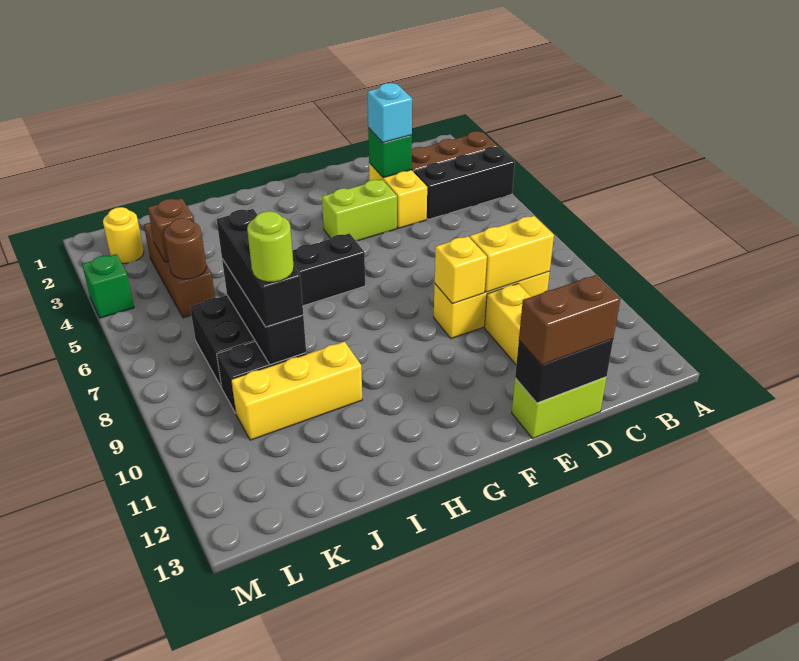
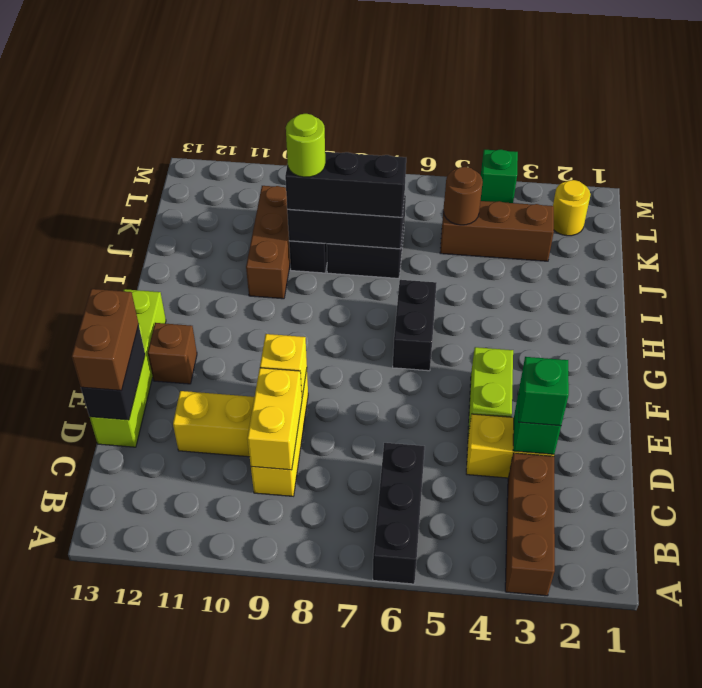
black 1x3 brick [414,147,515,219] -> black 1x3 brick moved to [373,443,425,584]
cyan 1x1 brick [368,83,412,143] -> green 1x1 brick [519,357,569,426]
lime 1x2 brick [512,377,607,438] -> lime 1x4 brick [90,289,166,447]
yellow 1x3 brick [231,341,362,440] -> brown 1x3 brick [246,186,290,299]
brown 1x1 brick [148,198,194,262] -> brown 1x1 brick moved to [148,323,197,384]

